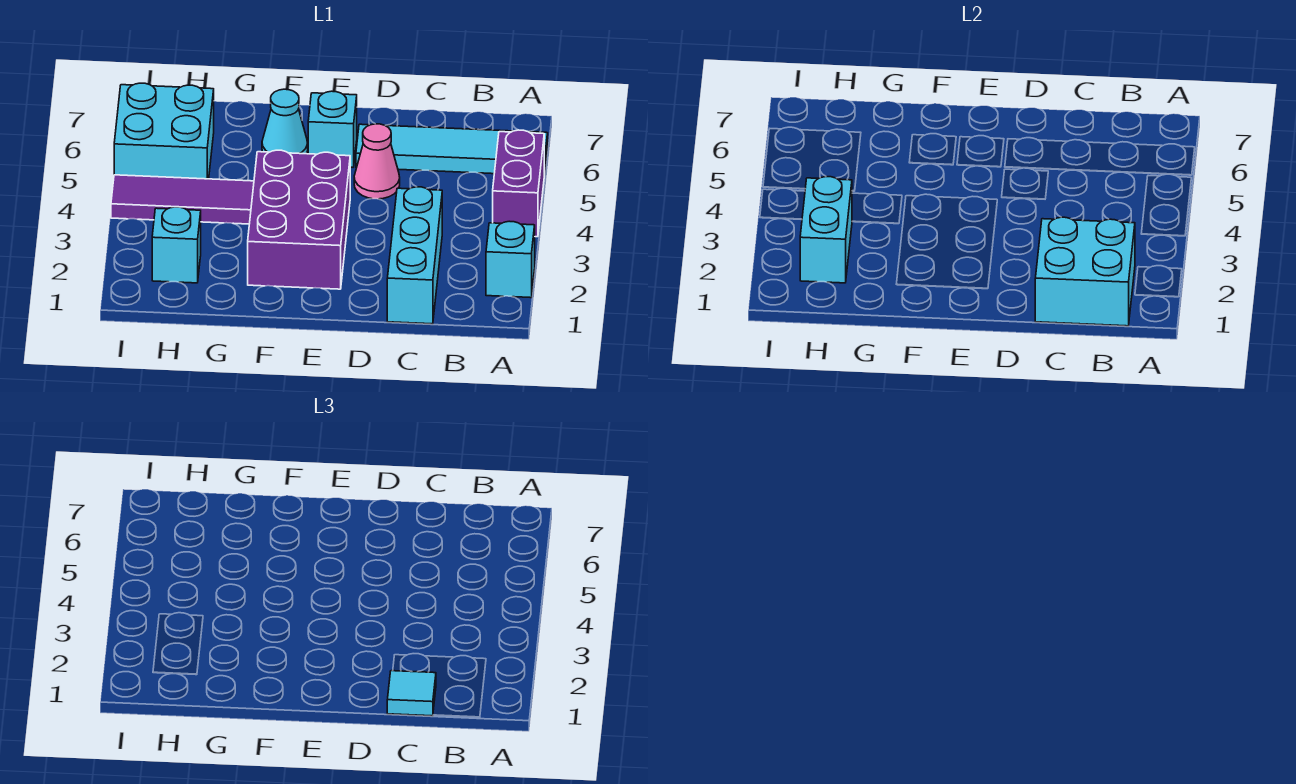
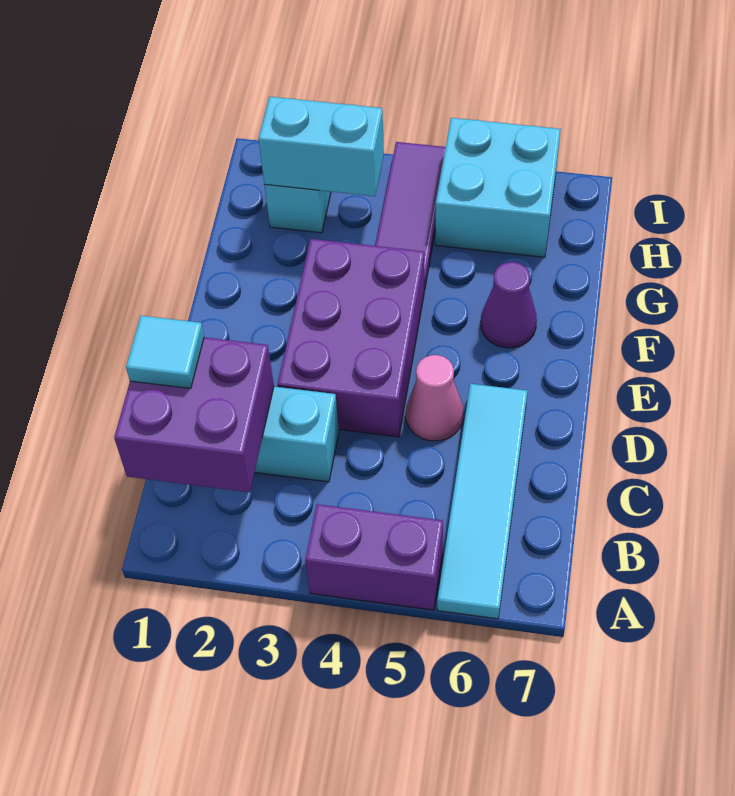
cyan 1x1 brick [486,221,535,298] -> none
cyan 2x2 brick [1035,217,1135,326] -> purple 2x2 brick [114,337,274,492]
purple 2x3 brick [248,150,350,289] -> purple 2x3 brick turned to [278,239,424,437]
cyan 1x1 brick [308,91,357,167] -> none
cyan 1x1 cone [262,89,308,154] -> purple 1x1 cone [481,262,537,348]

